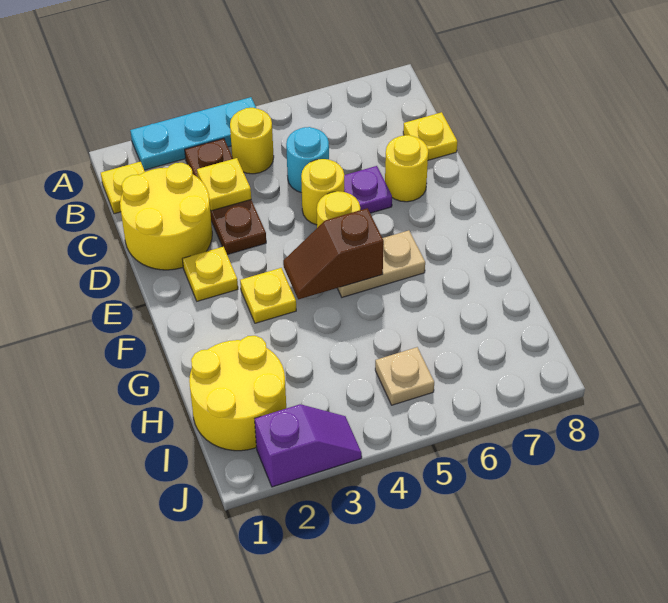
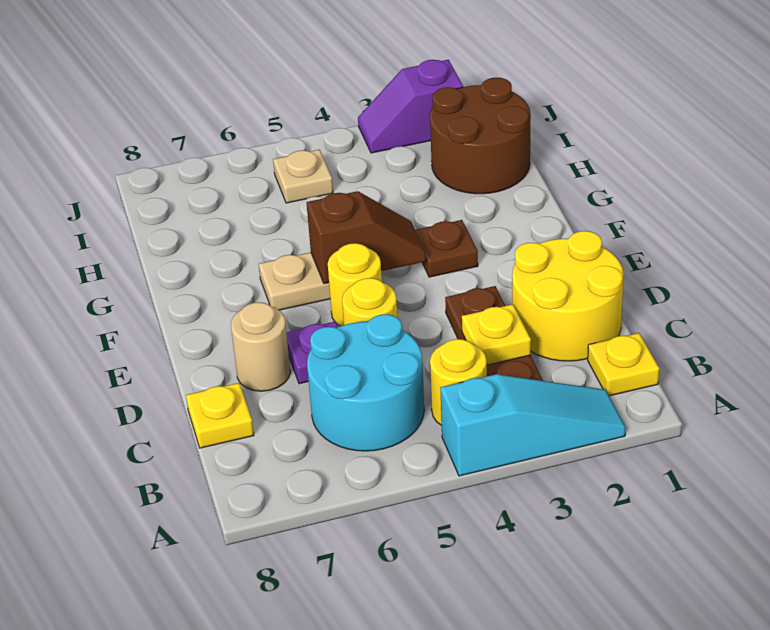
cyan 1x3 plate [130,97,256,170] -> cyan 1x3 slope [440,374,626,476]
cyan 1x1 round brick [286,127,329,193] -> cyan 2x2 round brick [307,314,424,451]
yellow 1x1 round brick [385,135,428,202] -> tan 1x1 round brick [231,302,290,391]
yellow 1x1 plate [183,247,238,301] -> none
yellow 1x1 plate [240,268,296,323] -> brown 1x1 plate [415,220,478,277]
yellow 2x2 round brick [189,336,286,451] -> brown 2x2 round brick [430,78,531,194]

